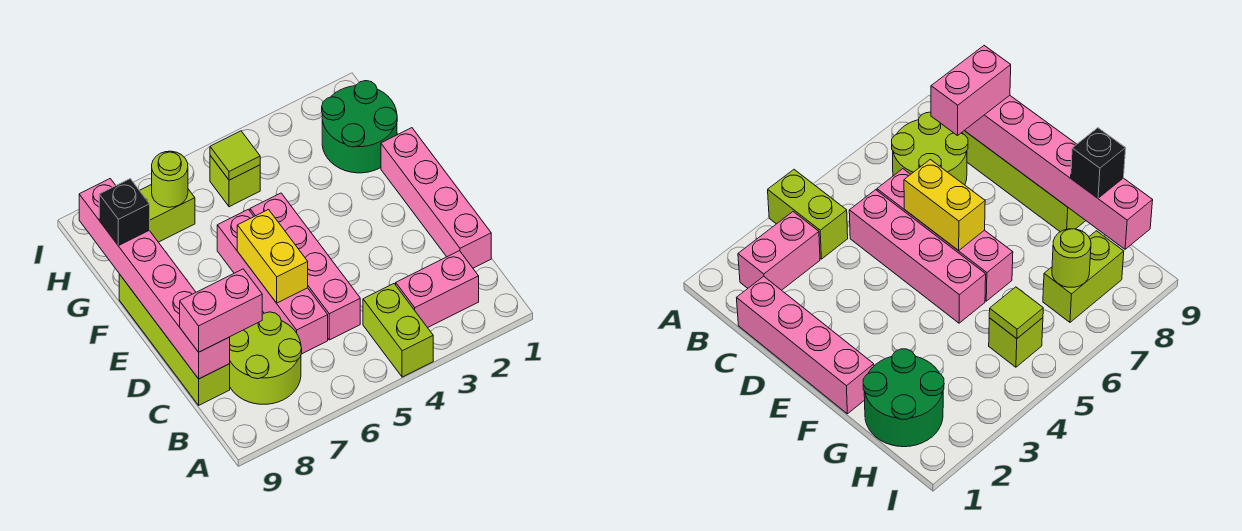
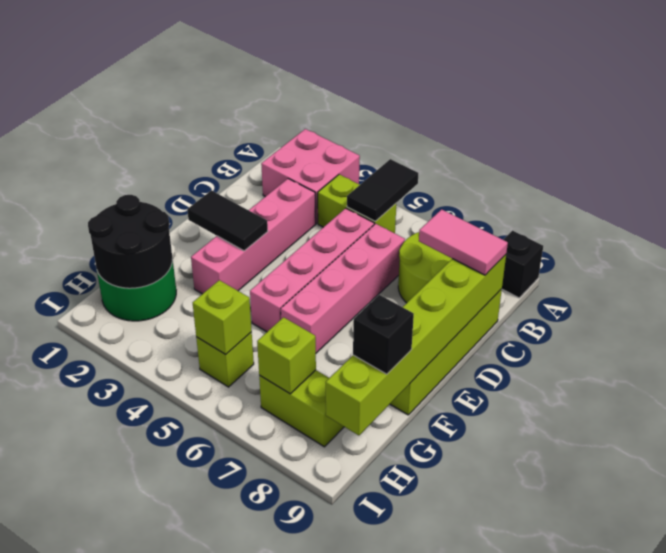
lime 1x2 brick [363,284,433,377] -> lime 1x2 brick turned to [318,174,396,233]
none -> black 1x2 tile [347,159,418,221]
none -> black 1x1 brick [502,231,543,298]
pink 1x2 brick [396,251,479,328] -> pink 2x2 brick [261,129,360,223]
pink 1x4 brick [381,128,491,268] -> pink 1x4 brick moved to [191,179,316,294]
pink 1x2 brick [180,269,262,352] -> pink 1x2 tile [419,209,508,275]
pink 1x6 brick [79,179,230,379] -> lime 1x6 brick [326,255,506,435]
yellow 1x2 brick [237,210,308,303] -> none
none -> black 1x2 tile [187,190,268,251]
none -> black 2x2 round brick [88,195,172,288]
lime 1x1 tile [210,131,260,180] -> lime 1x1 brick [193,280,252,354]
lime 1x1 round brick [152,151,188,207] -> lime 1x1 brick [257,317,316,394]

